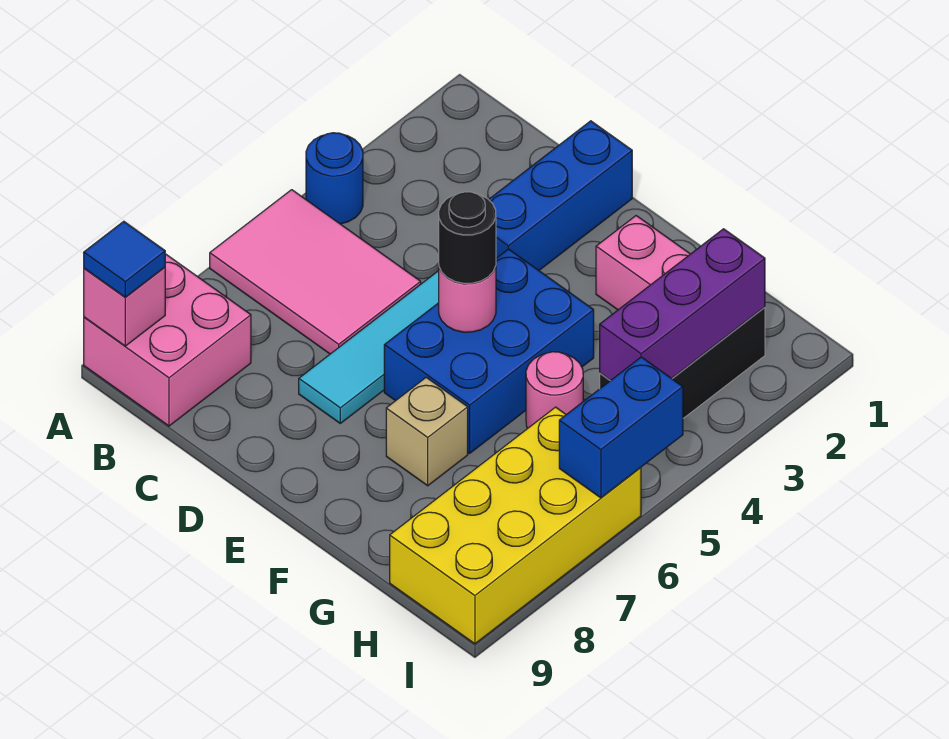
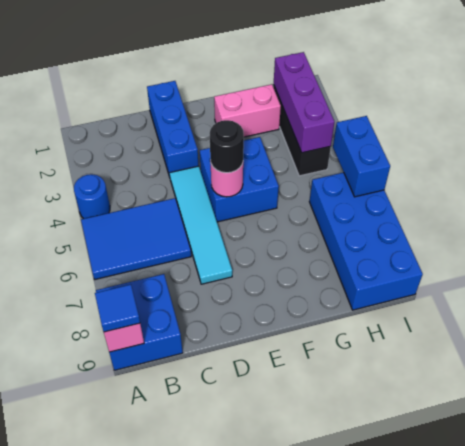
pink 2x3 tile [210,190,421,354] -> blue 2x3 tile [81,198,191,279]
pink 2x2 brick [84,254,251,426] -> blue 2x2 brick [96,274,183,370]
blue 2x3 brick [384,249,594,453] -> blue 2x2 brick [200,137,279,222]
tan 1x1 brick [386,377,468,486] -> none
pink 1x1 round brick [526,352,583,429] -> none
yellow 2x4 brick [390,407,641,644] -> blue 2x4 brick [309,172,423,310]

